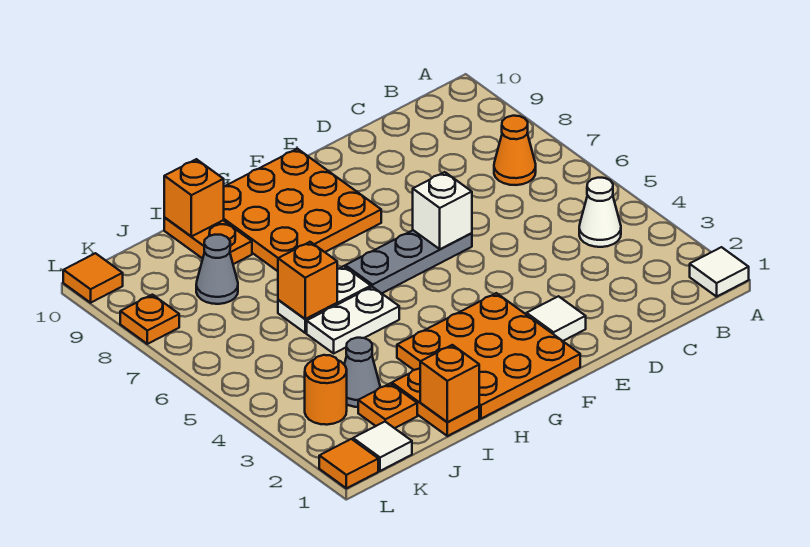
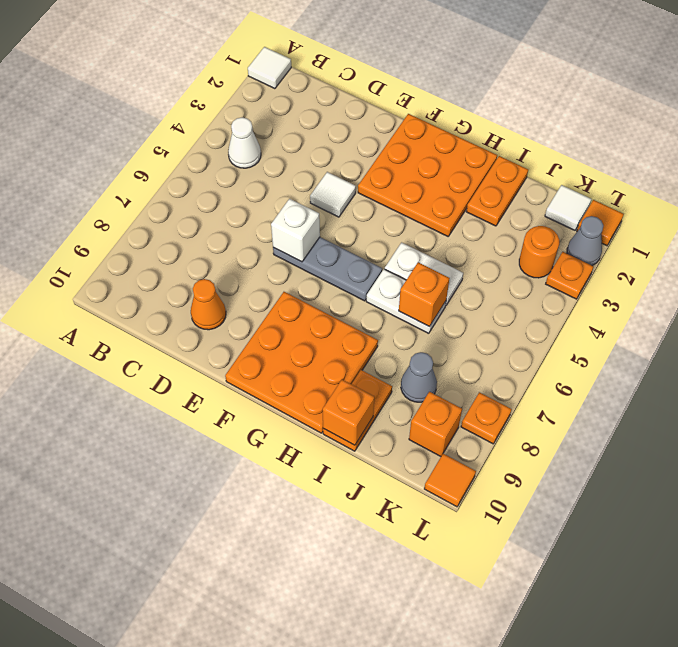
orange 1x1 cone [494,116,536,185] -> orange 1x1 cone moved to [191,279,226,330]
white 1x1 tile [526,296,586,341] -> white 1x1 tile moved to [310,172,356,217]
orange 1x1 brick [420,345,479,422] -> orange 1x1 brick moved to [409,392,462,456]
orange 1x1 plate [358,383,417,428] -> orange 1x1 plate moved to [546,252,593,299]
grey 1x1 cone [344,338,380,407] -> grey 1x1 cone moved to [567,216,603,265]

